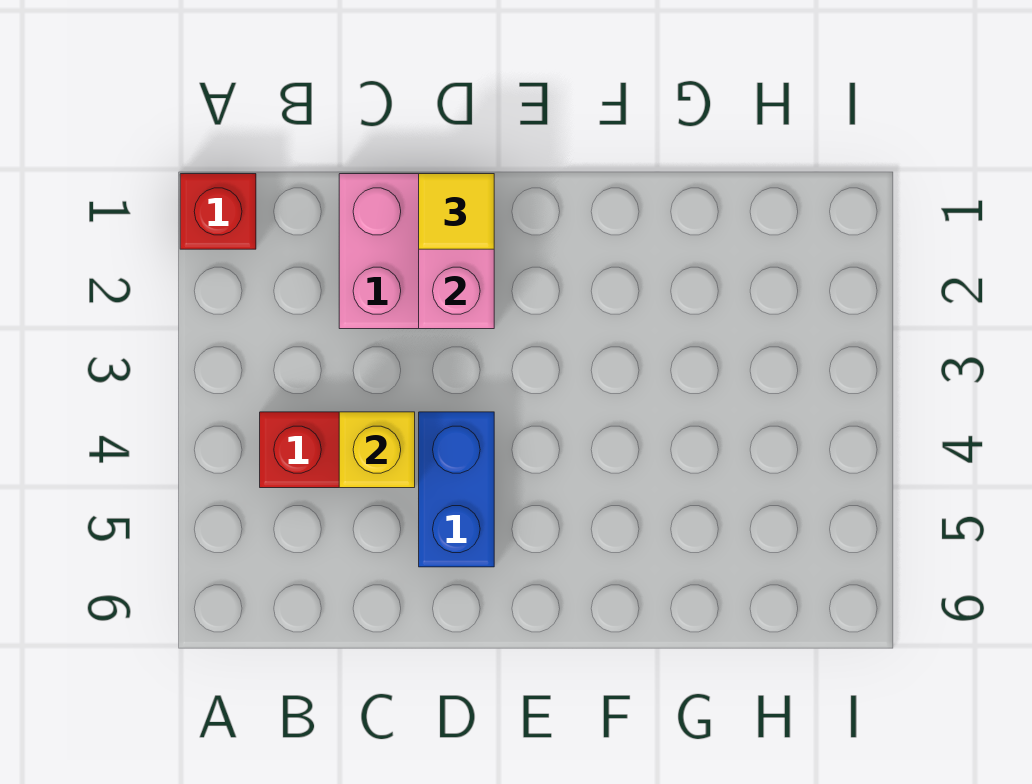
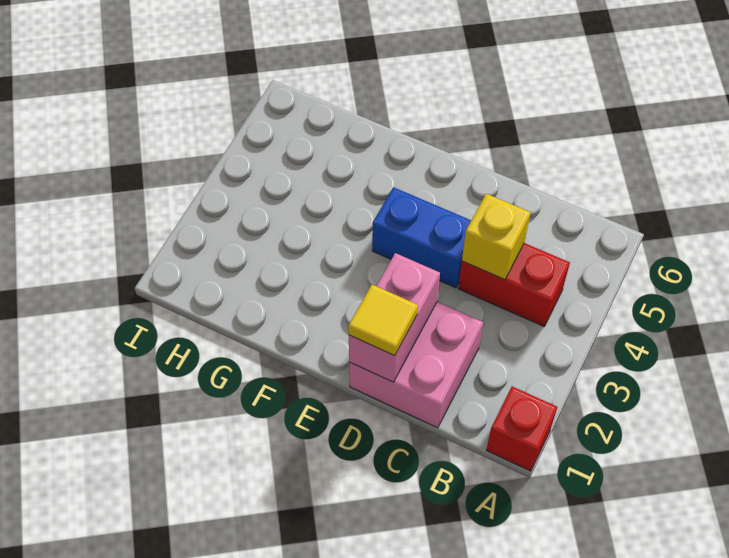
blue 1x2 brick [419,412,494,567] -> blue 1x2 brick turned to [372,187,471,288]

